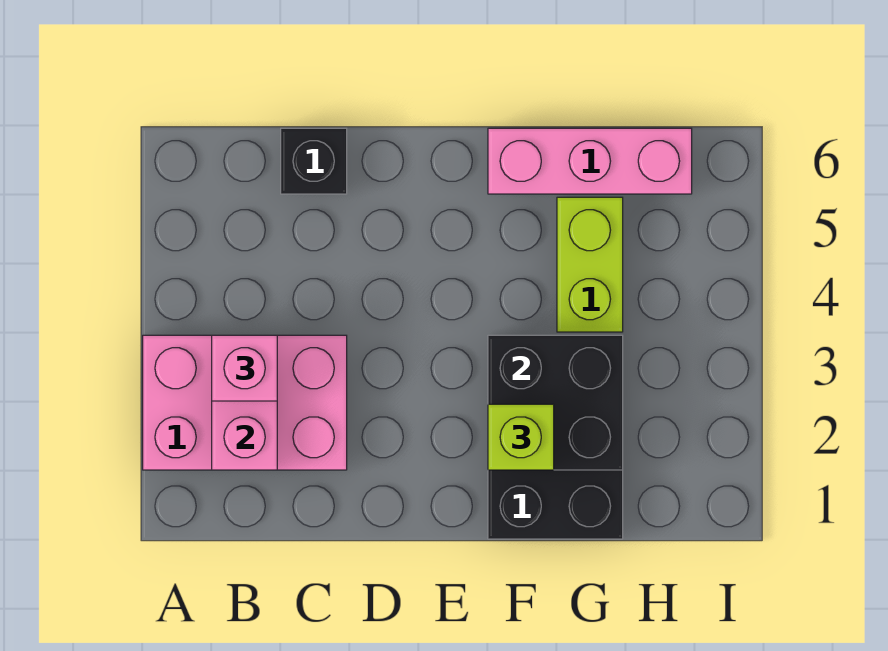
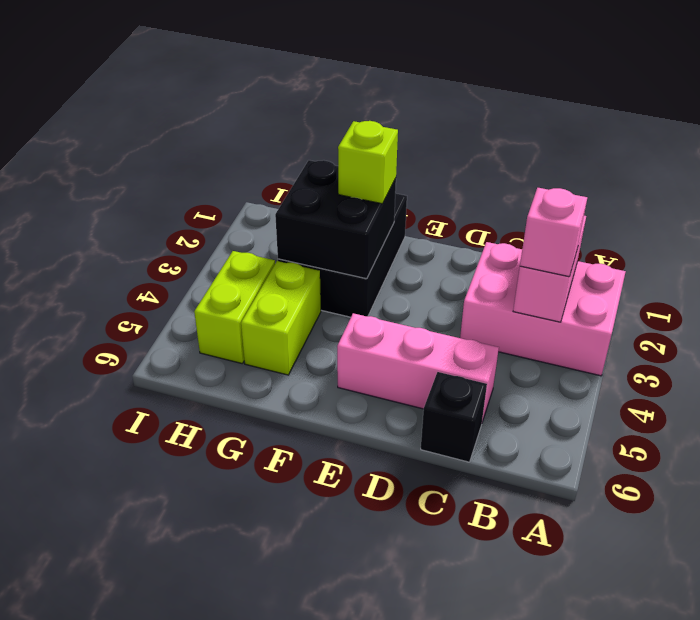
pink 1x3 brick [488,128,692,194] -> pink 1x3 brick moved to [337,313,499,422]
none -> lime 1x2 brick [194,251,275,364]

